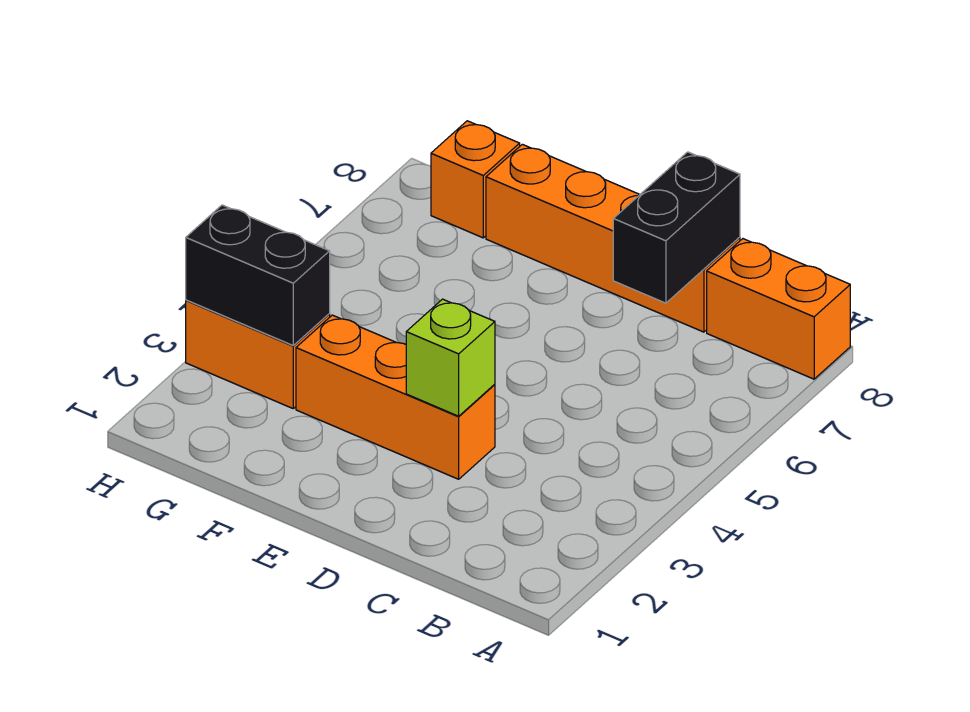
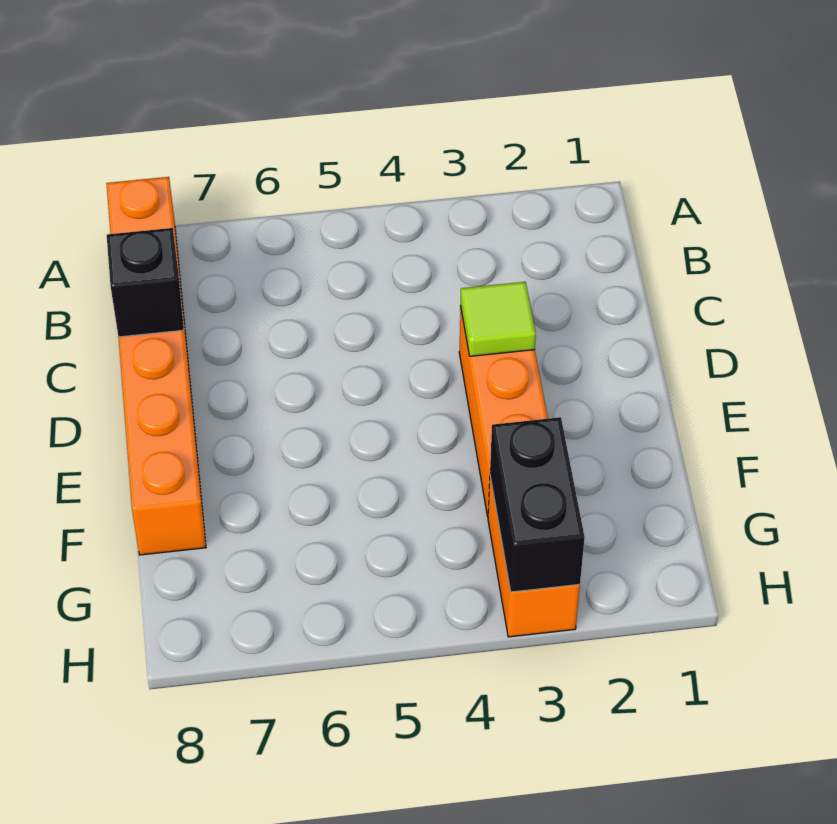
black 1x2 brick [613,152,740,303] -> black 1x1 brick [107,228,184,337]
lime 1x1 brick [406,299,495,416] -> lime 1x1 tile [461,282,536,356]
orange 1x1 brick [431,121,520,238] -> none

